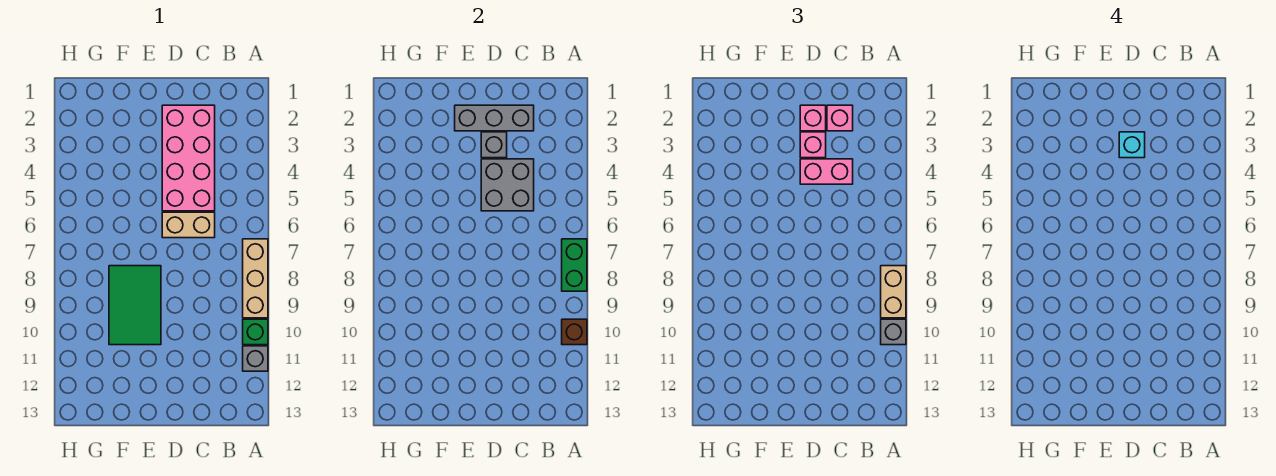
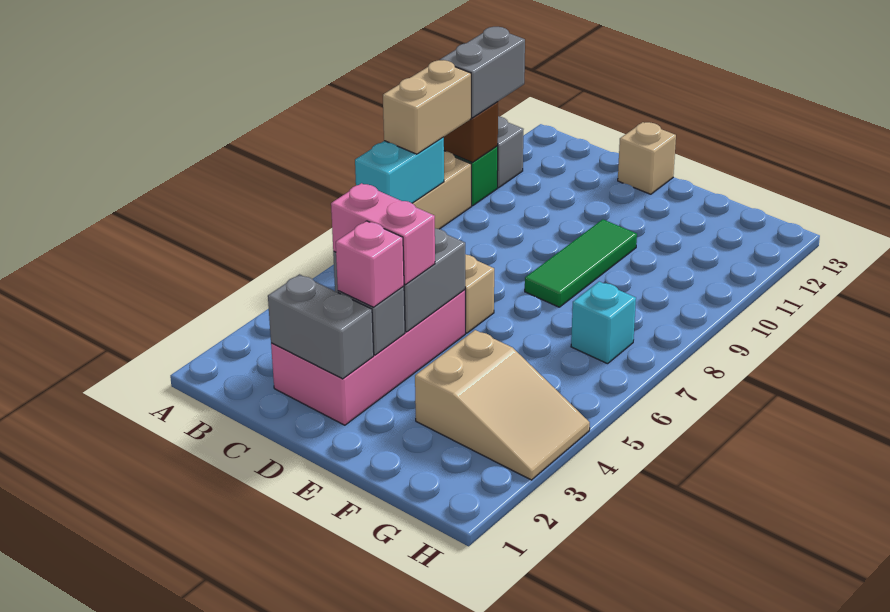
green 1x2 brick [562,239,587,291] -> cyan 1x2 brick [355,137,444,203]
grey 1x1 brick [881,319,906,345] -> grey 1x2 brick [440,27,525,118]
grey 1x3 brick [455,105,534,131] -> grey 1x2 brick [268,274,374,379]
pink 1x1 brick [827,105,853,131] -> none
pink 1x1 brick [800,105,826,131] -> none
cyan 1x1 brick [1119,132,1145,158] -> cyan 1x1 brick moved to [571,282,636,364]
none -> tan 1x1 brick [618,122,676,194]
green 2x3 tile [109,266,161,345] -> green 1x3 tile [525,219,637,307]
none -> tan 2x3 slope [415,330,590,480]

